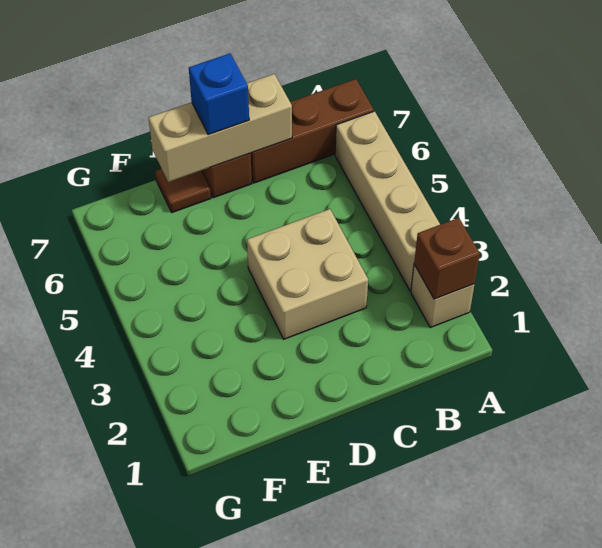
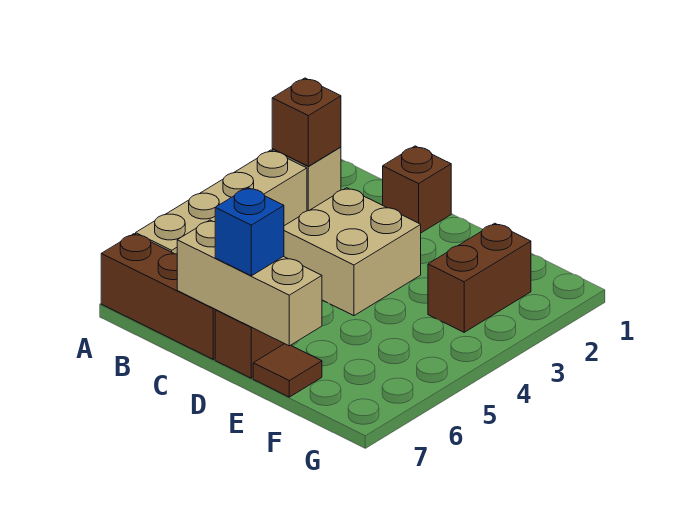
none -> brown 1x1 brick [383,146,451,233]
none -> brown 1x2 brick [428,223,531,332]

